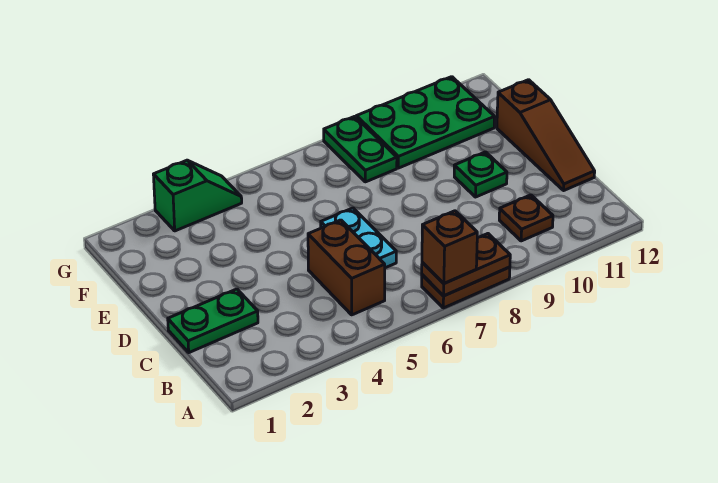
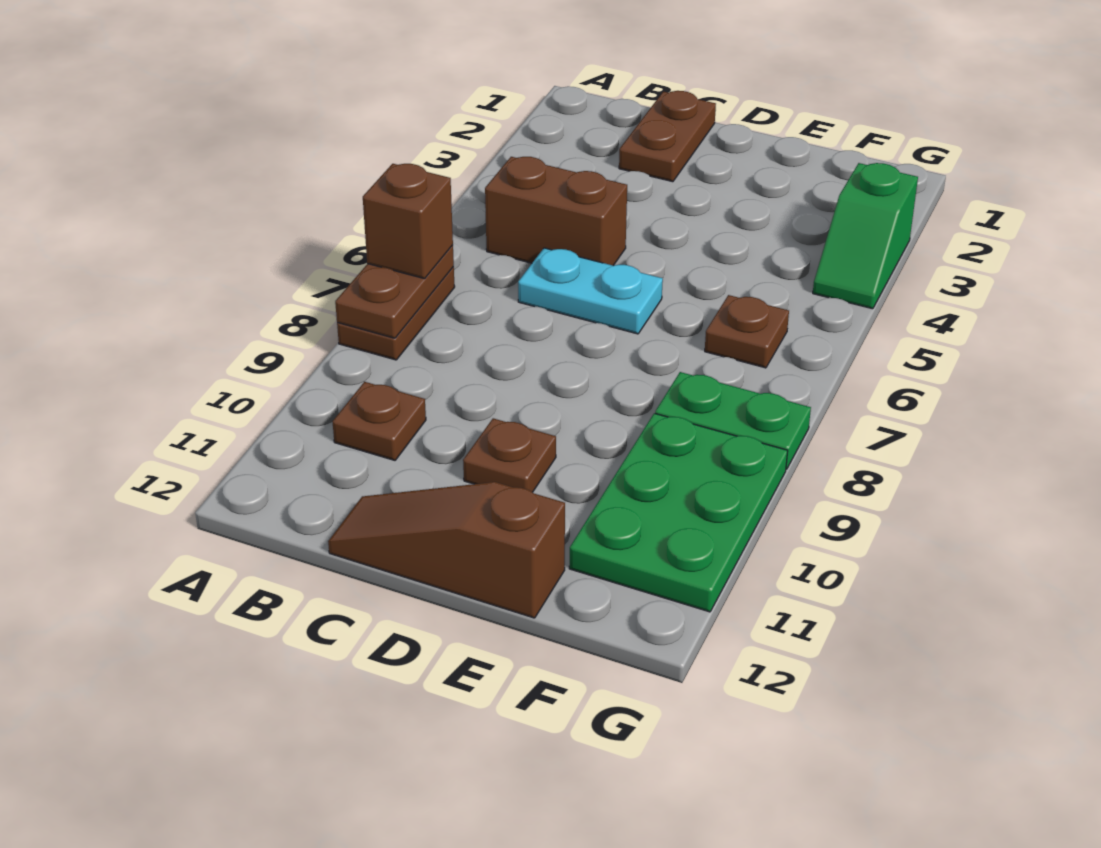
green 1x2 plate [168,289,258,353] -> brown 1x2 plate [619,91,716,182]
green 1x1 plate [454,152,507,197] -> brown 1x1 plate [463,418,556,492]
none -> brown 1x1 plate [705,295,789,368]

